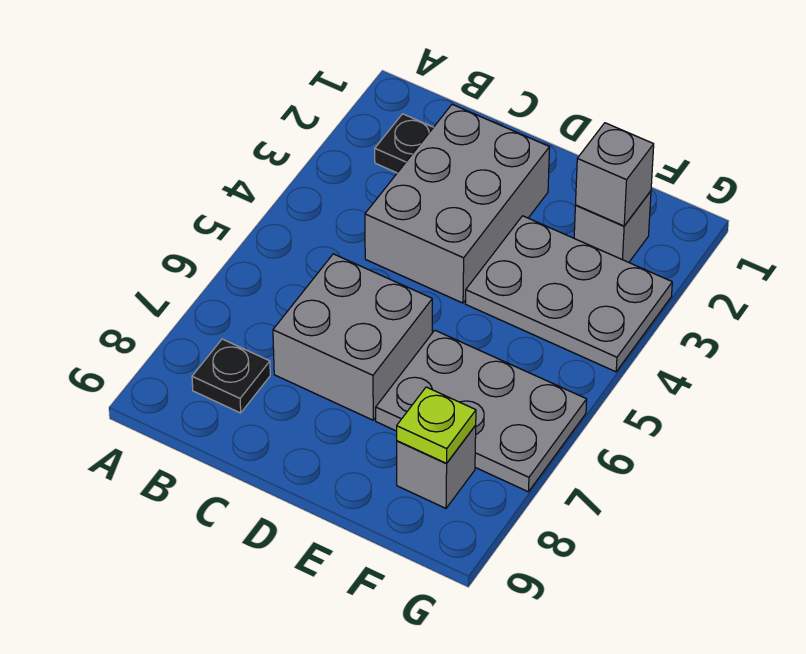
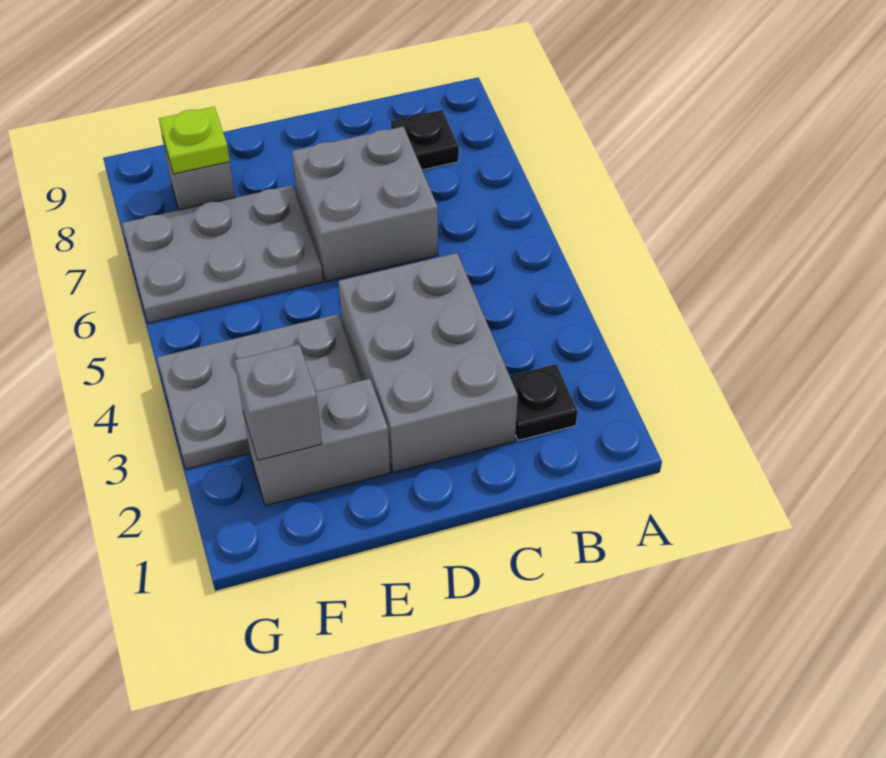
grey 1x1 brick [574,191,651,262] -> grey 1x2 brick [243,379,390,506]

